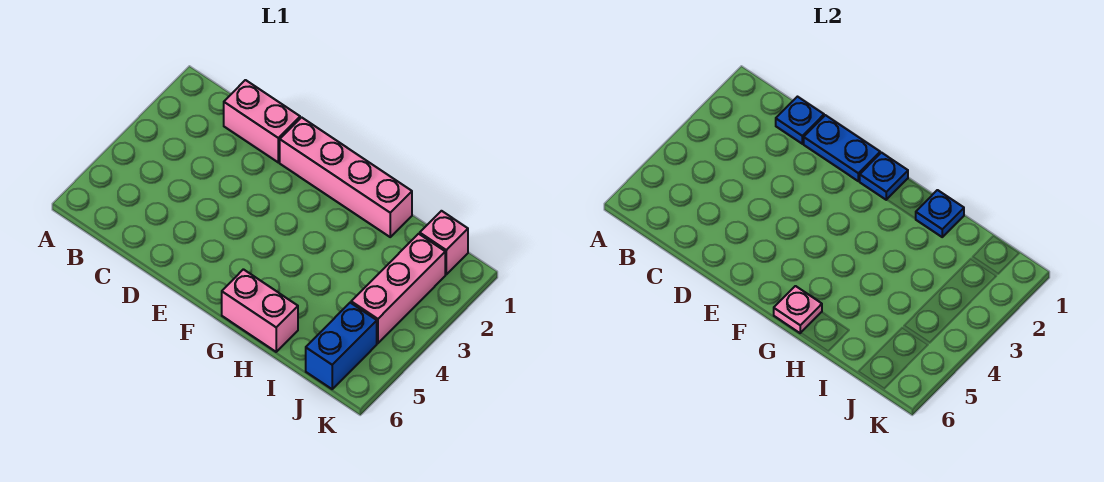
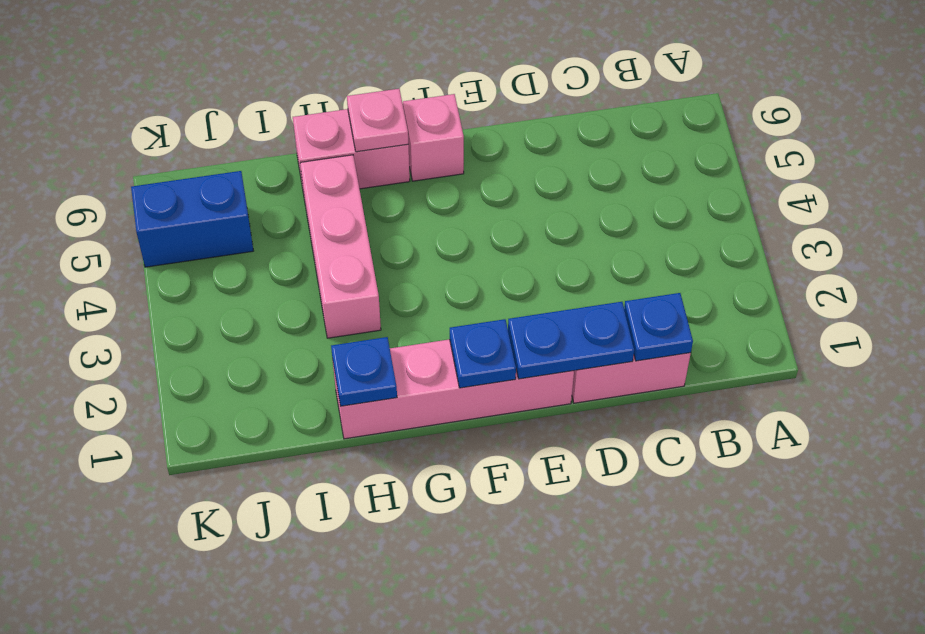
pink 1x1 brick [420,211,468,274] -> pink 1x1 brick moved to [403,94,464,181]
pink 1x3 brick [351,234,445,343] -> pink 1x3 brick moved to [300,155,381,338]
blue 1x2 brick [306,303,377,389] -> blue 1x2 brick turned to [131,171,253,267]

